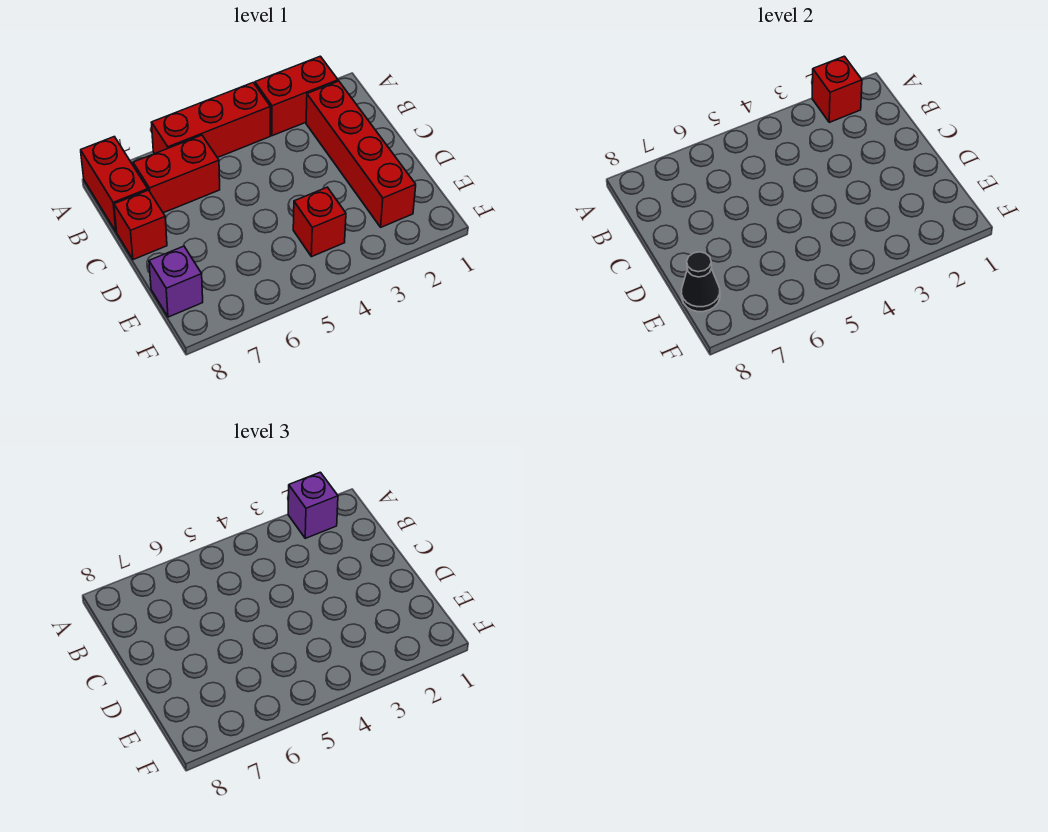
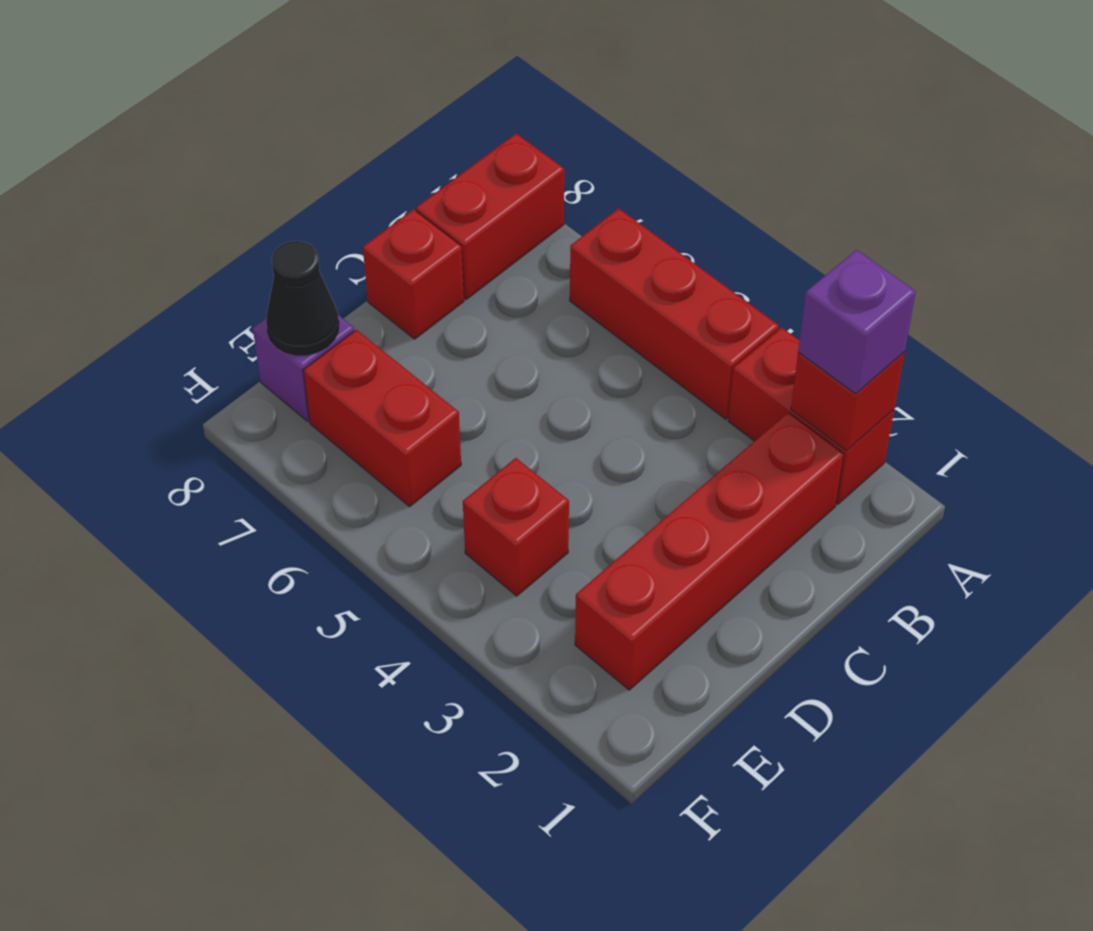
red 1x2 brick [133,135,220,213] -> red 1x2 brick moved to [303,330,461,507]

